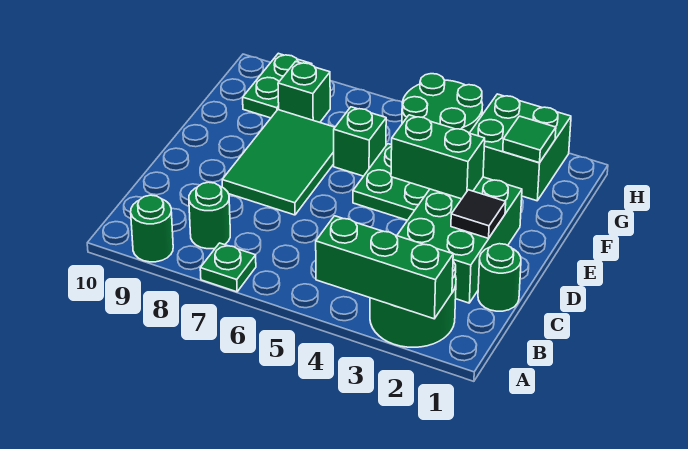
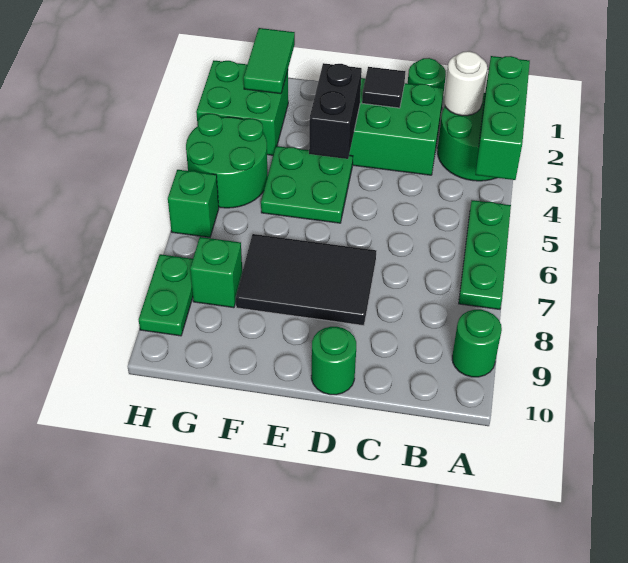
green 1x1 plate [200,243,256,292] -> green 1x3 plate [459,200,511,309]
none -> white 1x1 round brick [444,51,487,116]
green 1x1 round brick [189,182,230,249] -> green 1x1 round brick moved to [311,327,356,395]
green 2x3 tile [222,110,335,215] -> black 2x3 tile [236,234,376,326]
green 1x2 brick [391,115,485,199] -> black 1x2 brick [309,63,362,159]
green 1x1 brick [334,107,386,176] -> green 1x1 brick moved to [168,170,219,237]
green 1x1 tile [503,116,556,163] -> green 1x2 tile [244,28,295,94]
green 1x2 plate [243,53,312,118] -> green 1x2 plate turned to [139,254,193,336]

